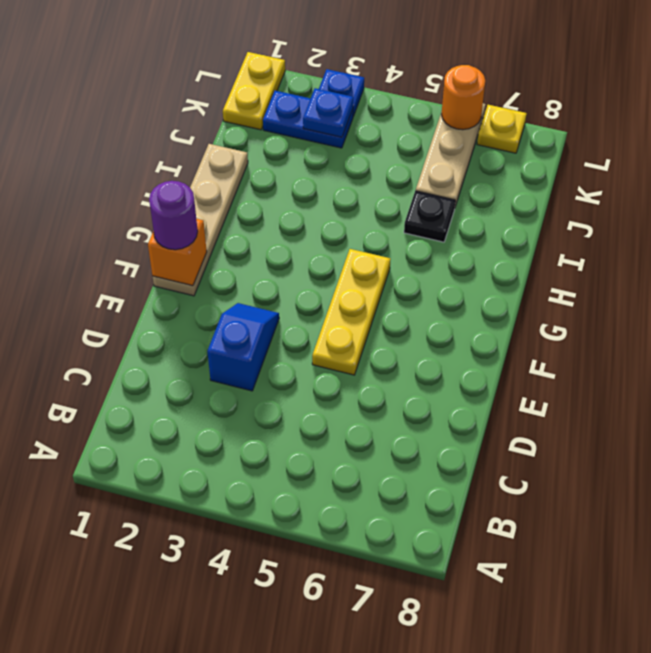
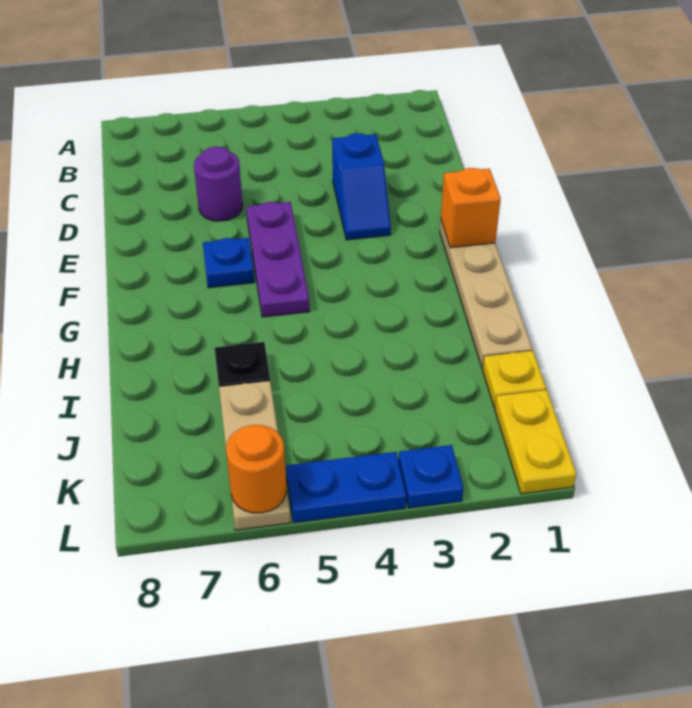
yellow 1x3 plate [312,249,390,375] -> purple 1x3 plate [246,202,310,317]
purple 1x1 round brick [149,181,198,250] -> purple 1x1 round brick moved to [194,147,243,221]
blue 1x2 plate [263,91,353,148] -> blue 1x2 plate moved to [286,452,406,523]
blue 1x1 plate [303,88,353,137] -> blue 1x1 plate moved to [203,238,254,288]
yellow 1x1 plate [477,105,527,153] -> yellow 1x1 plate moved to [482,350,546,407]

